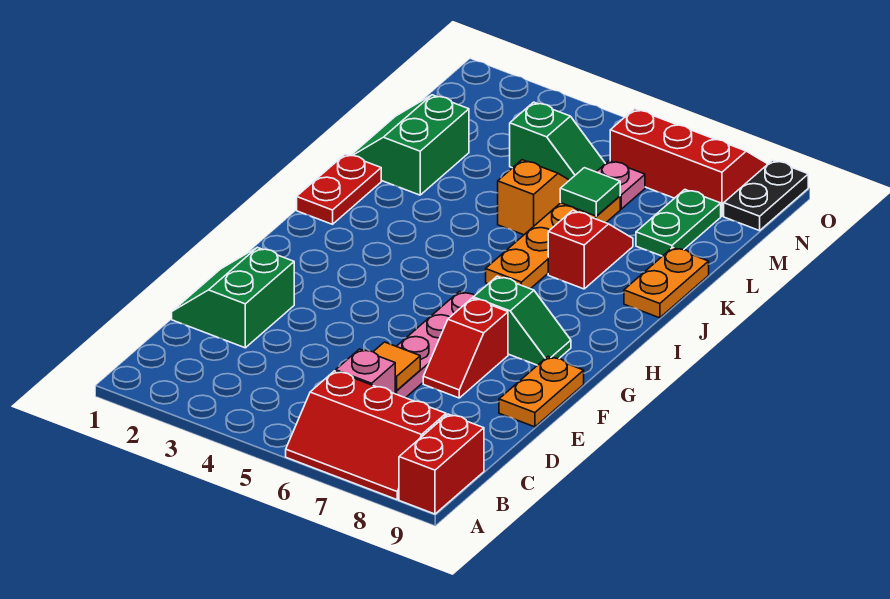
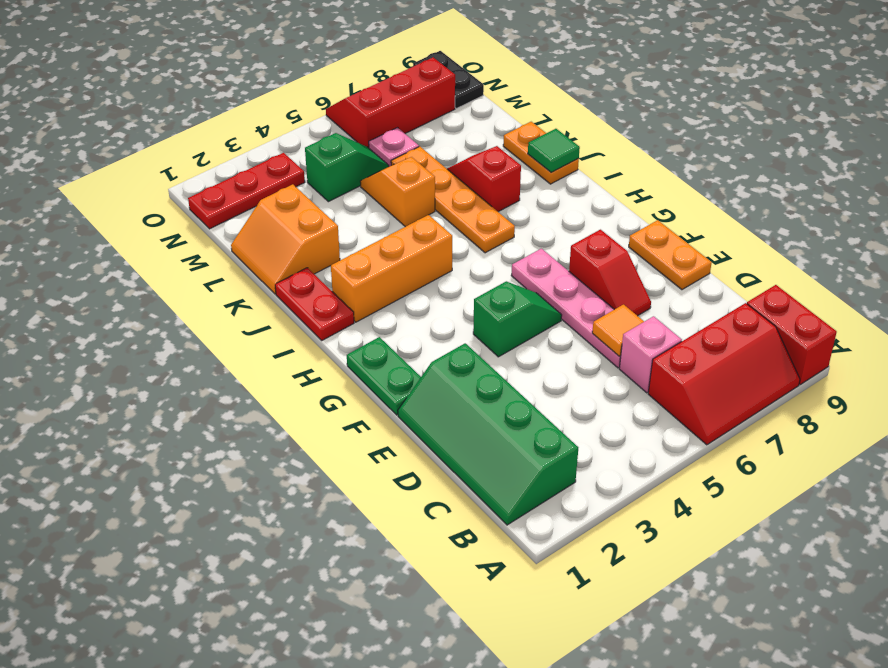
green 2x2 slope [172,247,294,348] -> green 2x4 slope [398,343,578,525]
green 1x2 slope [473,276,571,365] -> green 1x2 slope moved to [473,281,562,357]
none -> orange 1x3 brick [331,215,452,322]
green 2x2 slope [351,95,469,195] -> orange 2x2 slope [231,184,340,294]
green 1x1 tile [560,168,620,216] -> green 1x1 tile moved to [528,129,580,172]
green 1x2 plate [636,190,721,256] -> green 1x2 plate moved to [347,337,421,415]
none -> red 1x3 plate [188,153,305,229]

